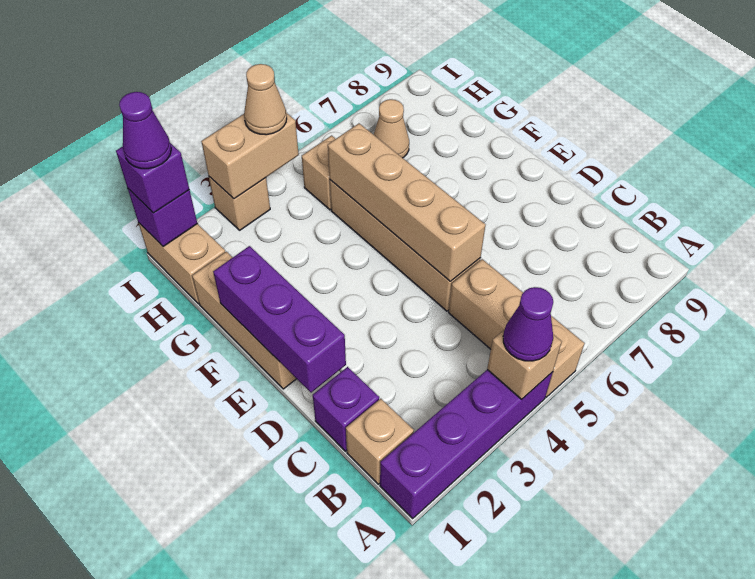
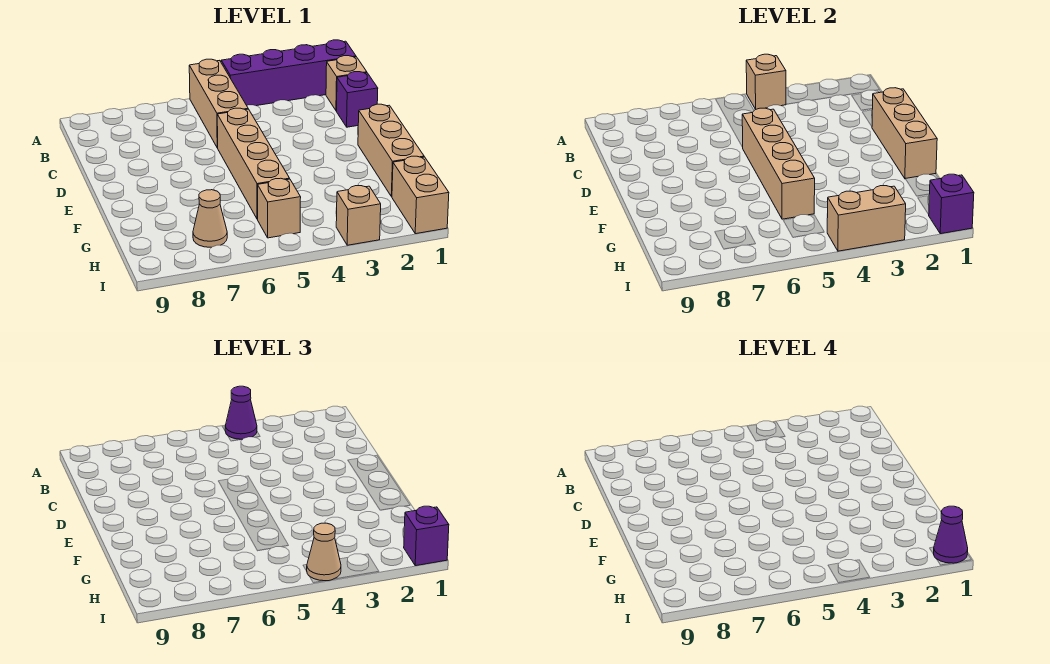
purple 1x3 brick [213,246,346,393] -> tan 1x3 brick [872,88,937,179]

